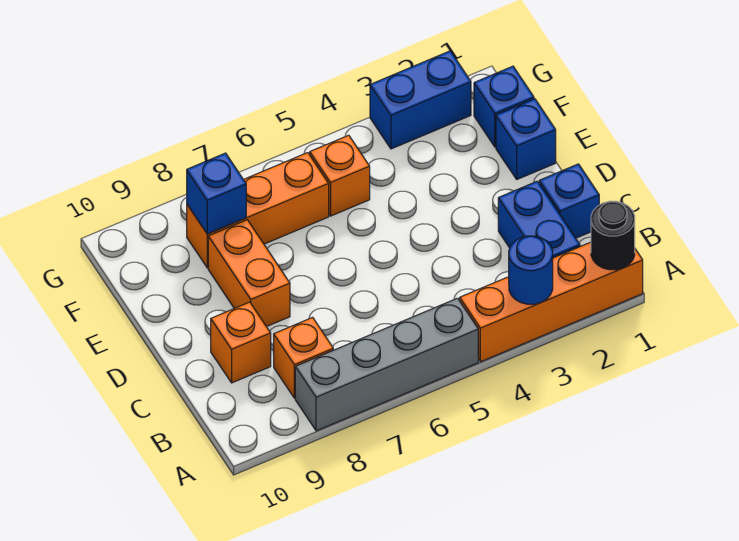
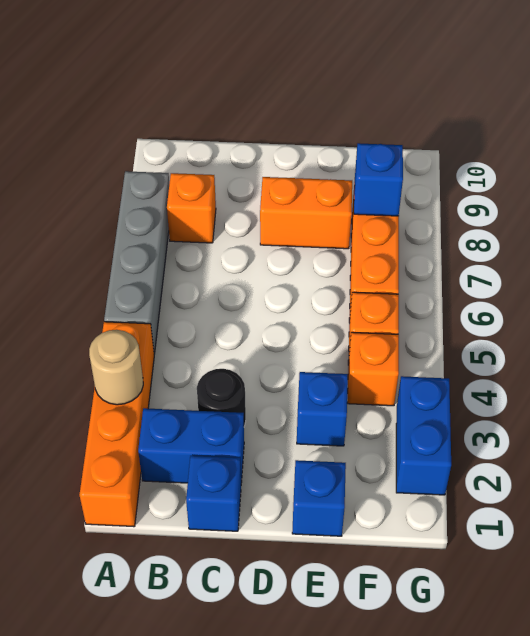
black 1x1 round brick [591,201,635,270] -> black 1x1 round brick moved to [197,369,246,426]
blue 1x1 round brick [509,236,553,304] -> tan 1x1 round brick [89,330,143,405]
orange 1x1 brick [211,302,271,383] -> orange 1x1 brick moved to [348,332,399,406]
blue 1x1 brick [474,66,534,147] -> blue 1x1 brick moved to [297,372,348,446]

